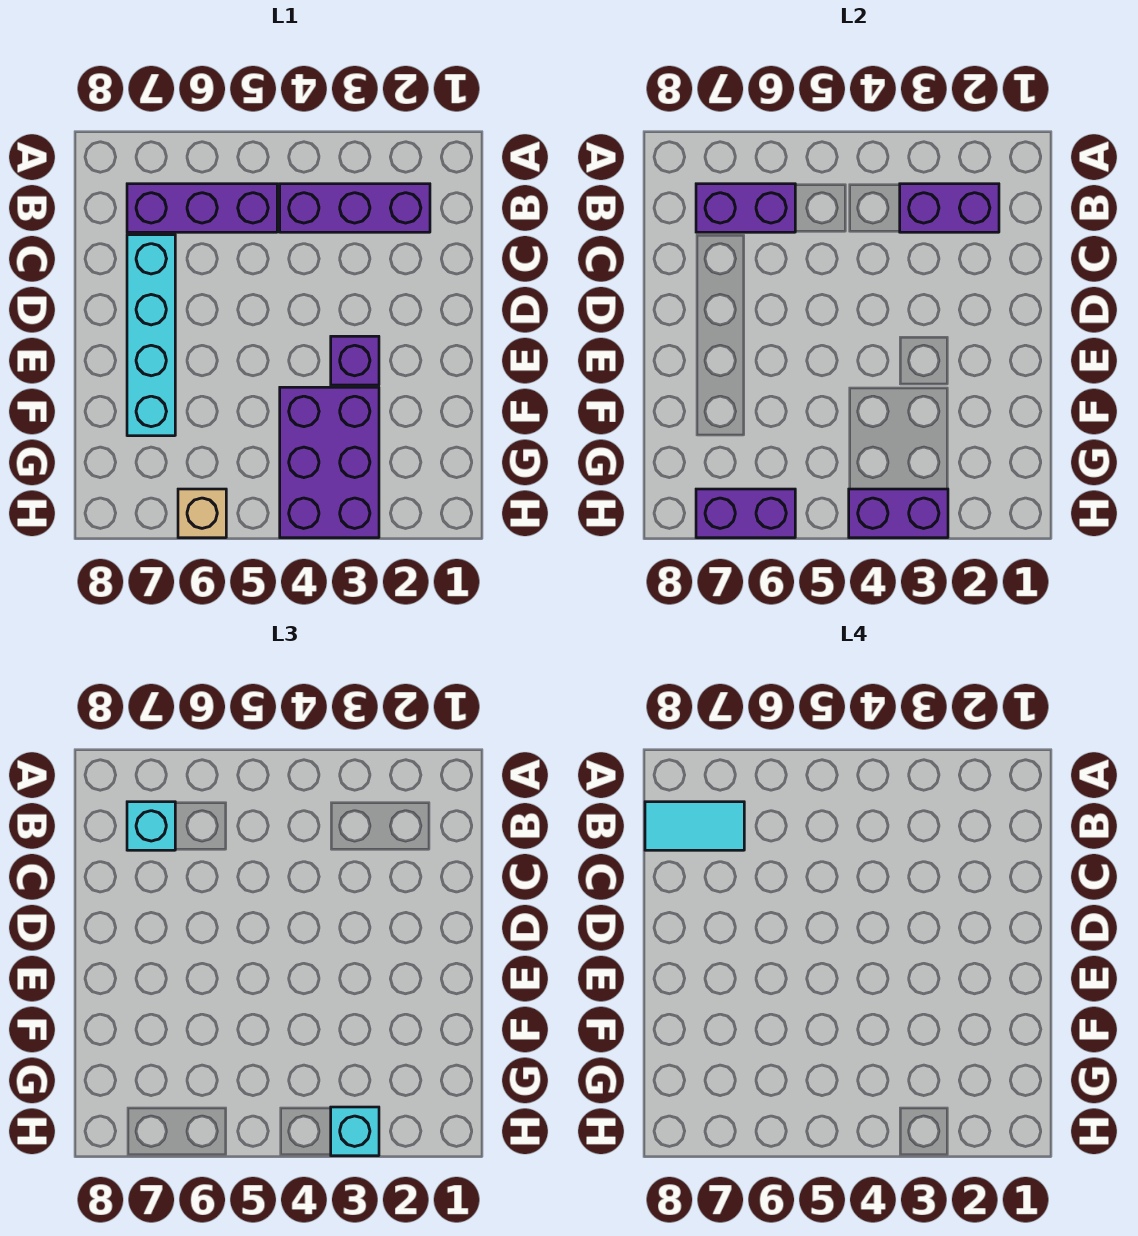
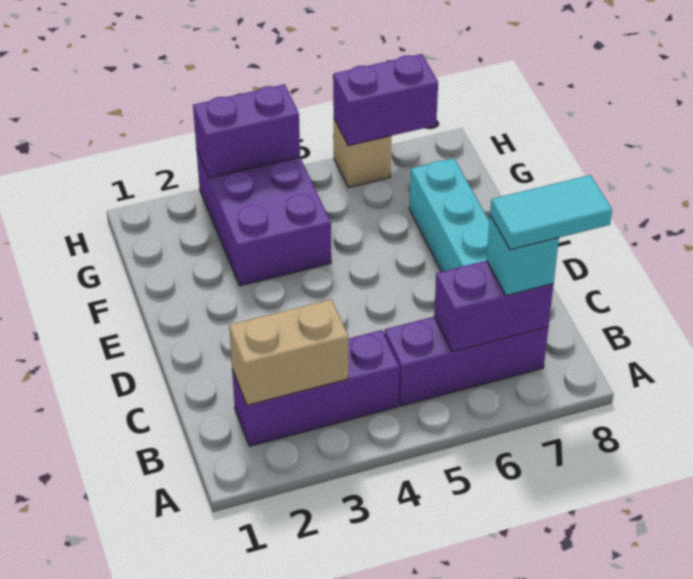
purple 1x2 brick [900,184,999,232] -> tan 1x2 brick [229,300,348,405]
purple 1x1 brick [331,336,379,385] -> none
cyan 1x1 brick [331,1107,379,1156] -> none

